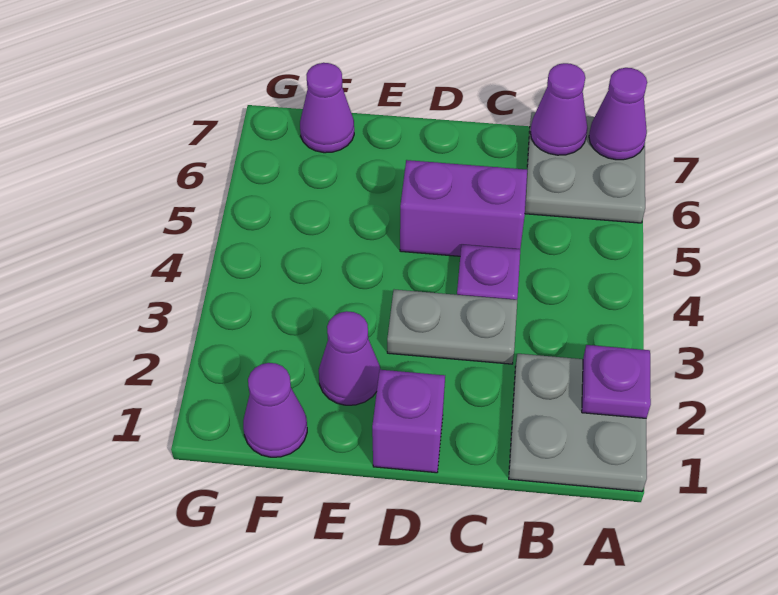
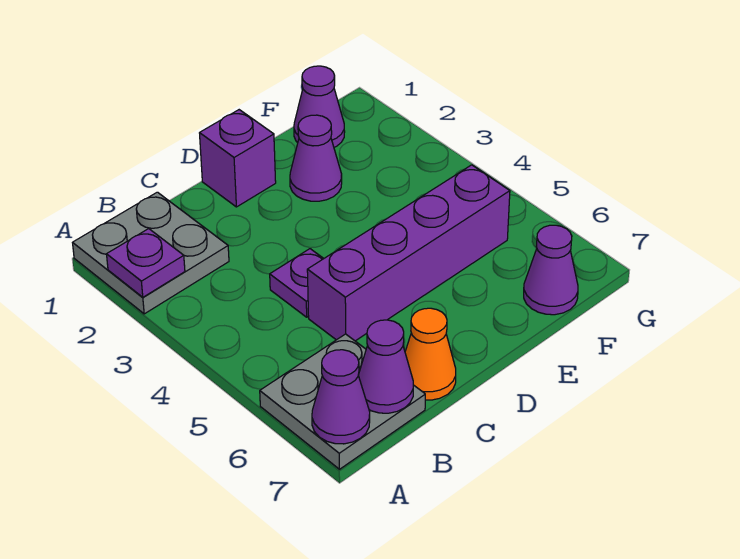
grey 1x2 plate [387,290,517,364] -> none
purple 1x2 brick [400,160,527,256] -> purple 1x4 brick [307,165,510,341]
none -> orange 1x1 cone [405,308,456,400]

